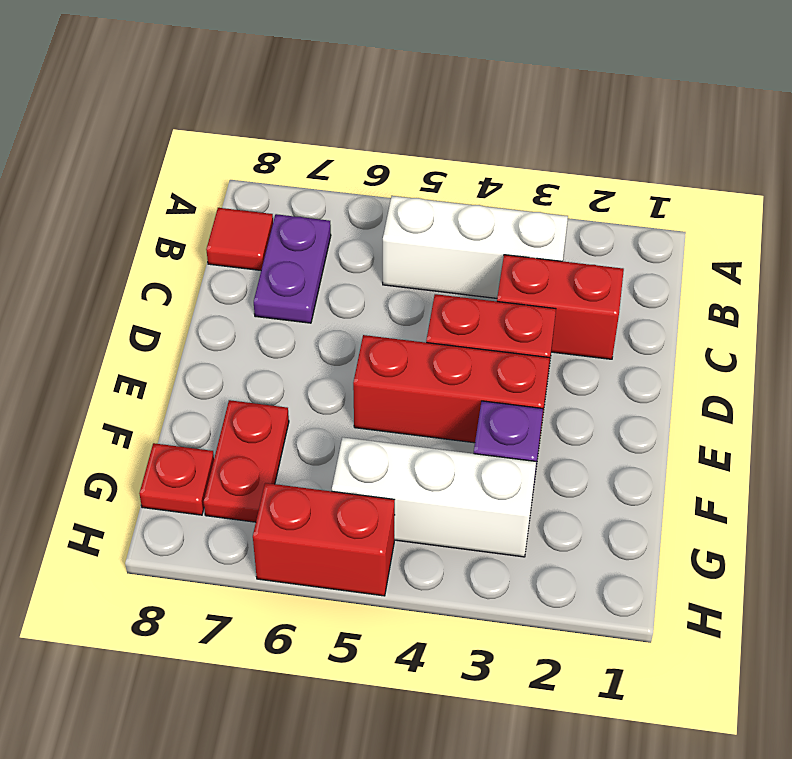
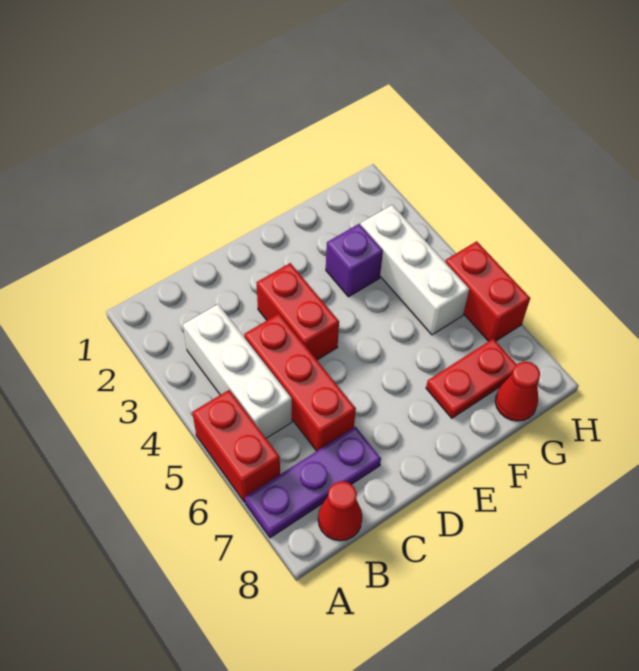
purple 1x2 plate [254,214,331,323] -> purple 1x3 plate [245,427,381,538]
red 1x1 tile [206,208,273,270] -> red 1x1 cone [318,481,362,541]
red 1x2 brick [497,255,624,359] -> red 1x2 brick moved to [192,390,280,502]
red 1x3 brick [353,335,550,443] -> red 1x3 brick moved to [244,314,356,451]
red 1x1 plate [139,443,214,515] -> red 1x1 cone [495,361,540,421]

